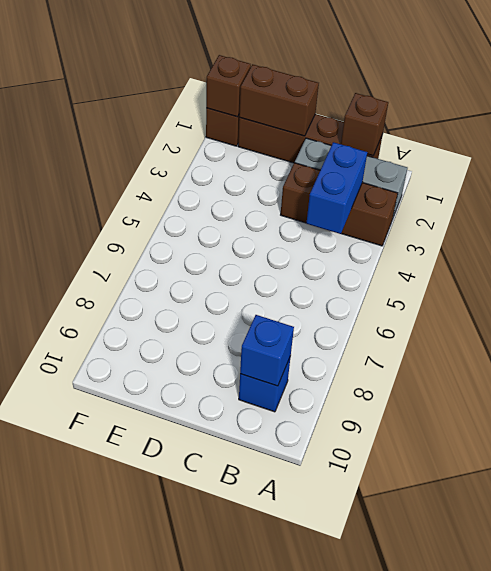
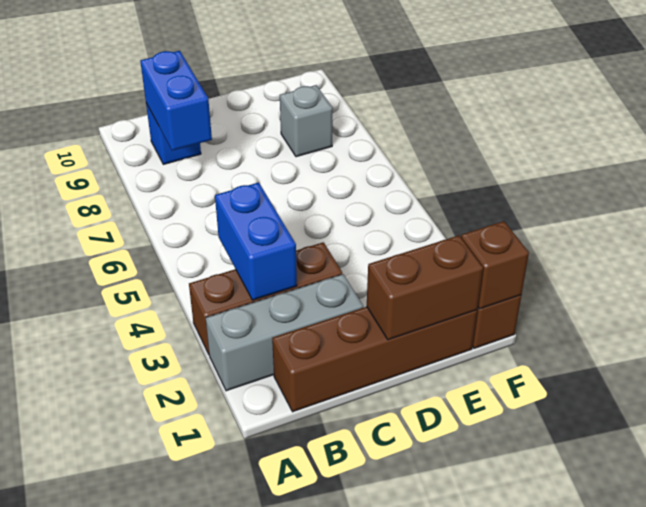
brown 1x1 brick [341,93,388,156] -> none
blue 1x1 brick [240,315,294,386] -> blue 1x2 brick [140,51,212,151]
none -> grey 1x1 brick [280,85,332,157]

